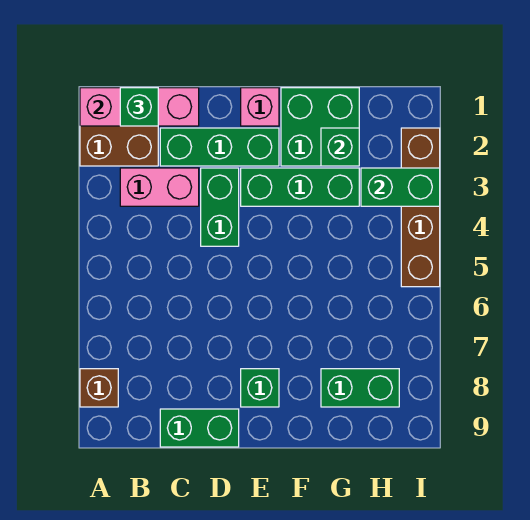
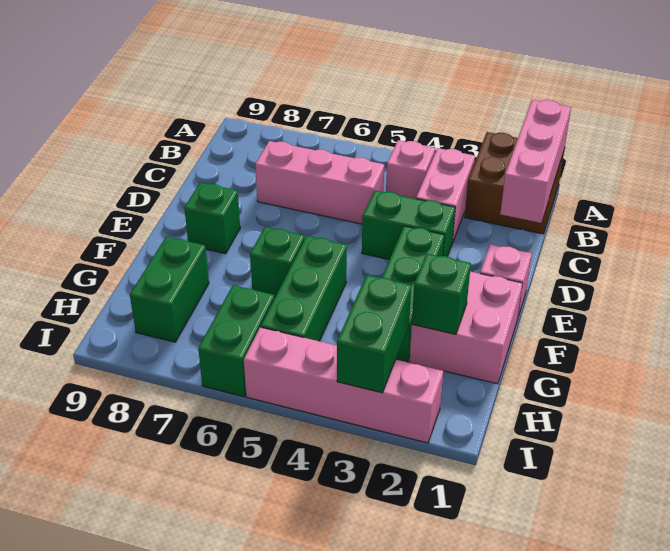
brown 1x1 brick [80,369,118,407] -> none
green 1x1 brick [120,88,158,126] -> green 1x1 brick moved to [250,227,305,297]
none -> pink 1x1 brick [386,140,435,199]
green 1x3 brick [160,128,279,166] -> green 1x3 brick moved to [261,236,347,341]
none -> pink 1x3 brick [255,141,384,224]
green 1x2 brick [160,409,239,447] -> green 1x2 brick moved to [198,285,274,397]
green 2x2 brick [281,88,359,166] -> pink 2x2 brick [409,272,523,384]
brown 1x4 brick [401,128,440,287] -> pink 1x4 brick [244,327,443,443]

